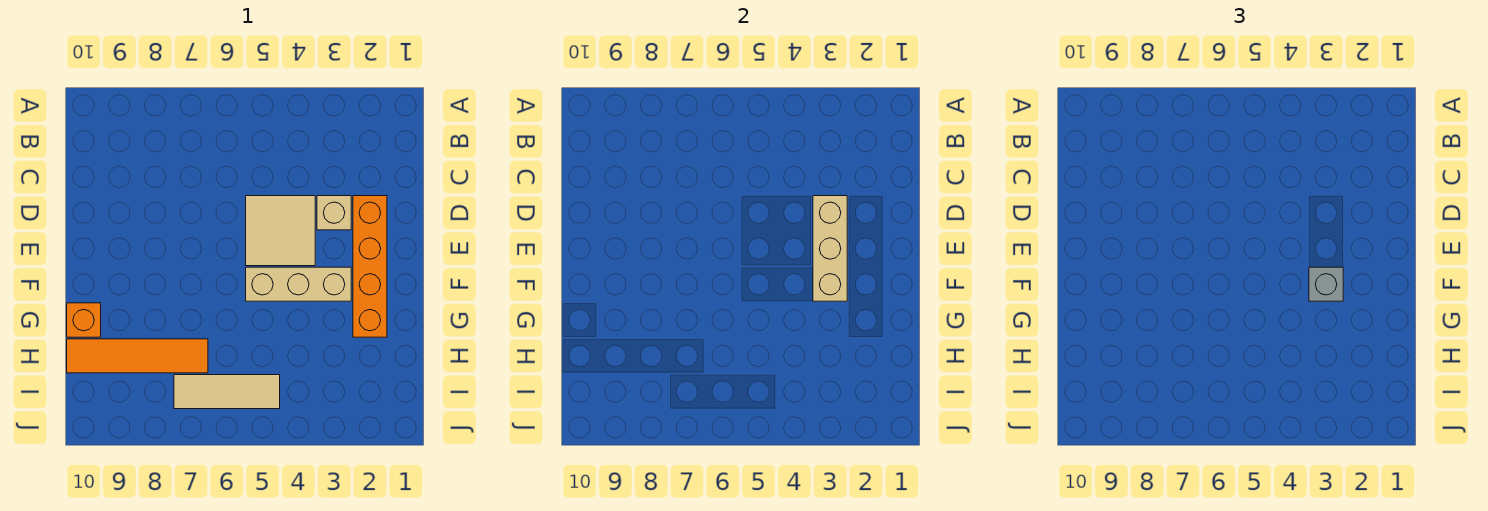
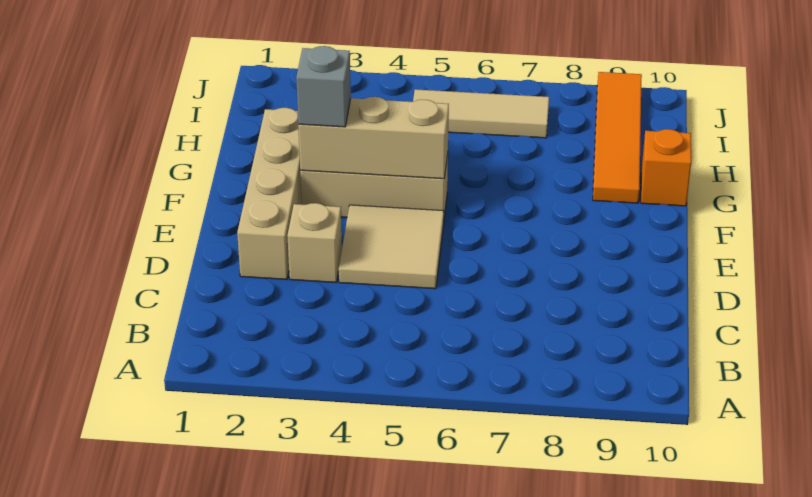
orange 1x4 brick [353,196,387,337] -> tan 1x4 brick [237,108,302,279]
tan 1x3 brick [813,196,847,301] -> tan 1x3 brick turned to [298,97,449,179]
orange 1x4 tile [67,339,208,373] -> orange 1x4 tile turned to [593,72,642,203]

